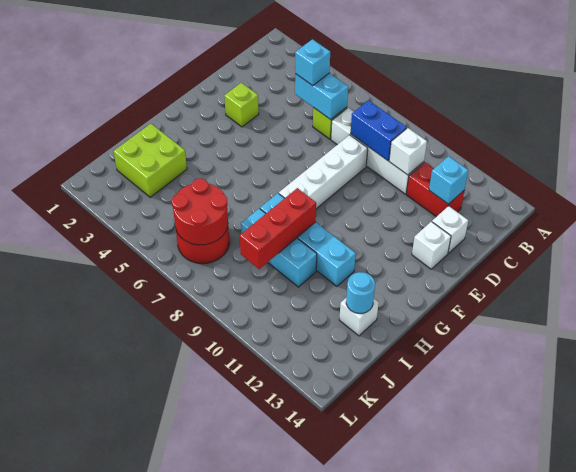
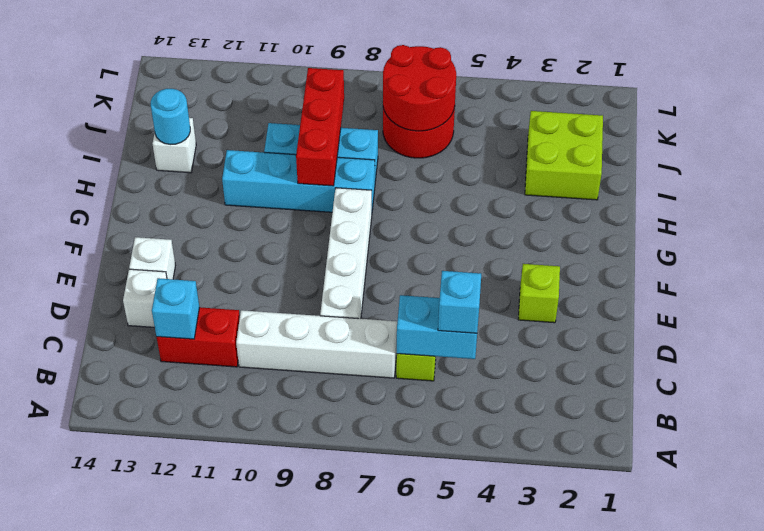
blue 1x2 brick [351,100,407,161] -> none
white 1x1 brick [389,128,427,175] -> none

